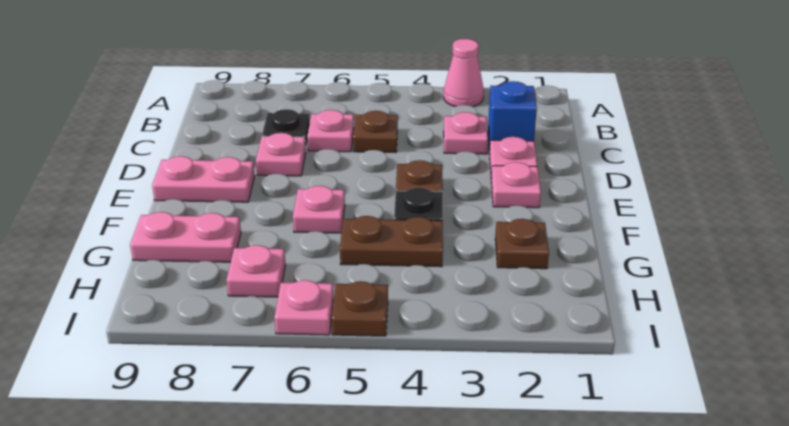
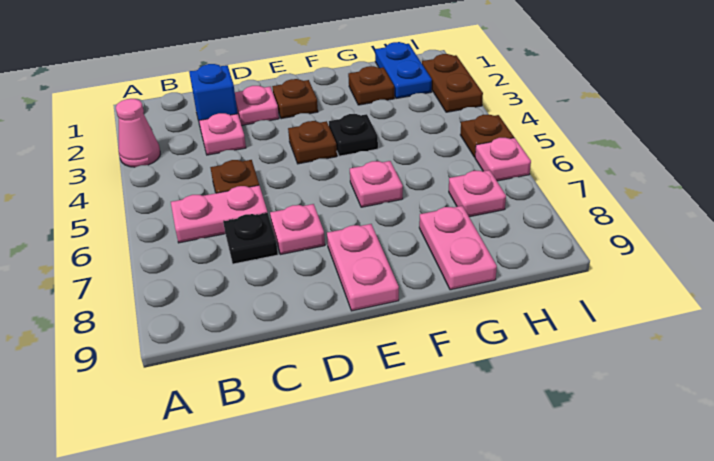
pink 1x1 plate [307,110,354,152] -> pink 1x2 plate [171,185,268,243]
pink 1x1 plate [491,162,541,208] -> brown 1x1 plate [272,79,318,119]
brown 1x2 plate [340,216,443,267] -> brown 1x2 plate moved to [422,54,483,112]
none -> blue 1x2 plate [375,42,432,99]

